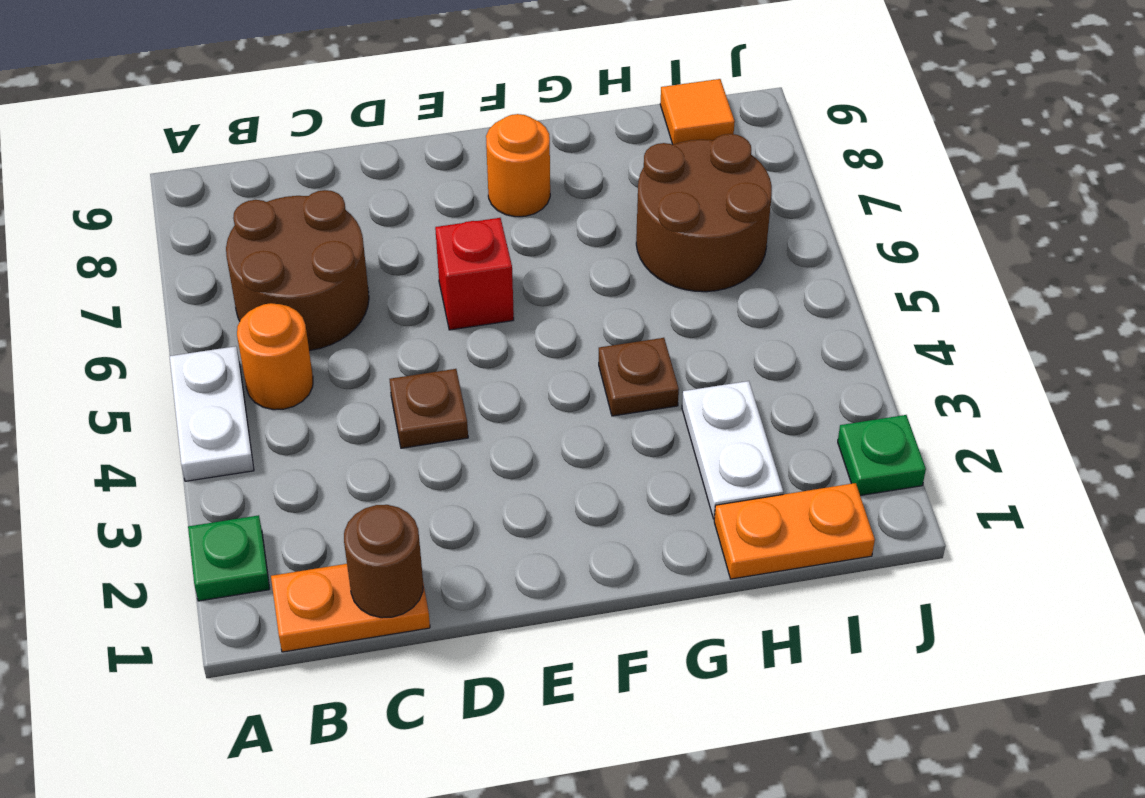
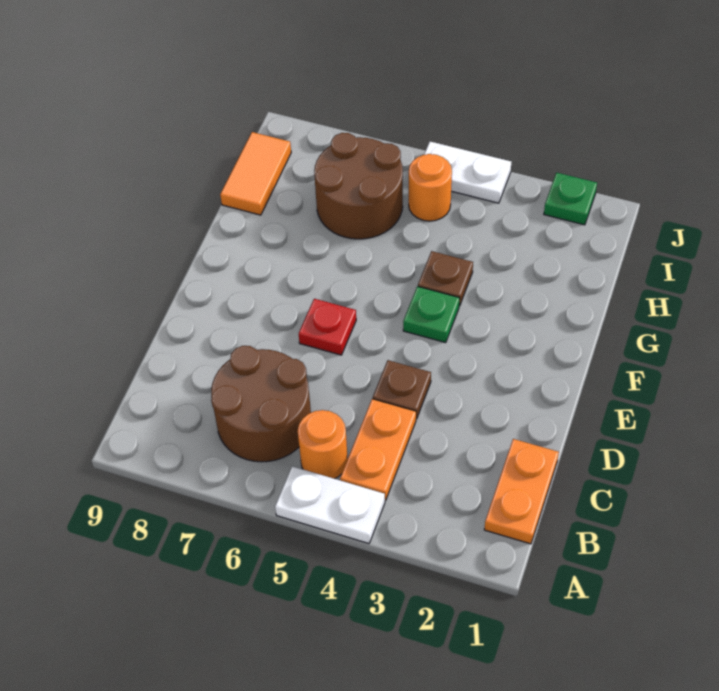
green 1x1 plate [188,515,270,601] -> green 1x1 plate moved to [403,286,460,343]
brown 1x1 round brick [344,505,423,618] -> none
red 1x1 brick [435,218,514,330] -> red 1x1 plate [299,299,356,355]
orange 1x1 round brick [486,114,550,217] -> orange 1x1 round brick moved to [409,154,452,221]
orange 1x2 plate [714,483,875,579] -> orange 1x2 plate moved to [340,399,416,501]
white 1x2 plate [682,381,783,519] -> white 1x2 plate moved to [424,142,511,203]
orange 1x1 tile [660,79,735,145] -> orange 1x2 tile [220,132,291,215]

